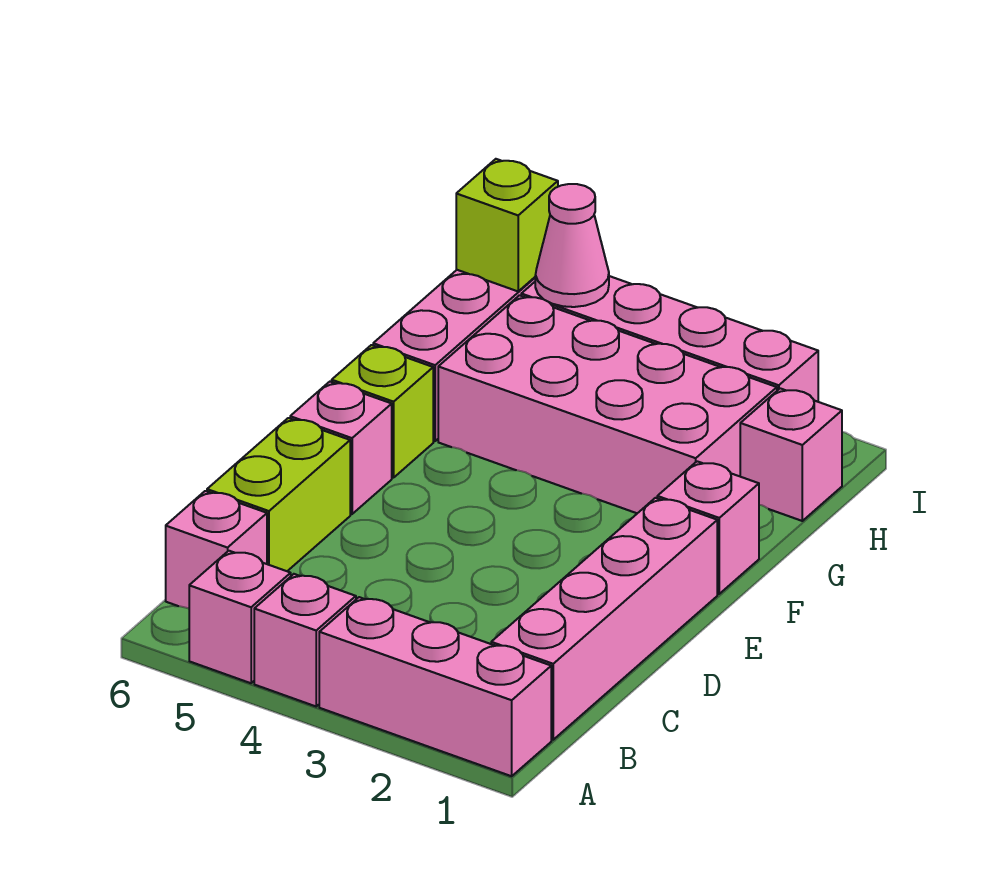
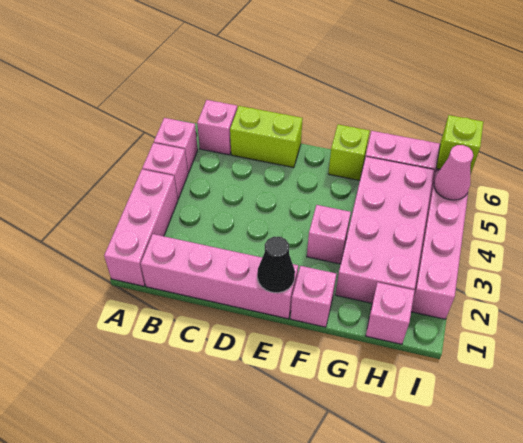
none -> black 1x1 cone [257,237,295,293]
pink 1x1 brick [290,382,392,514] -> pink 1x1 brick moved to [307,205,351,264]

